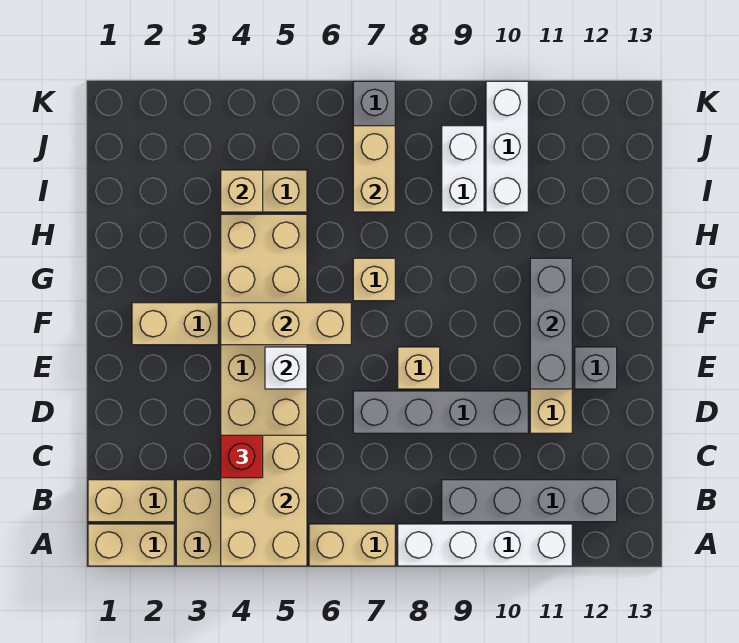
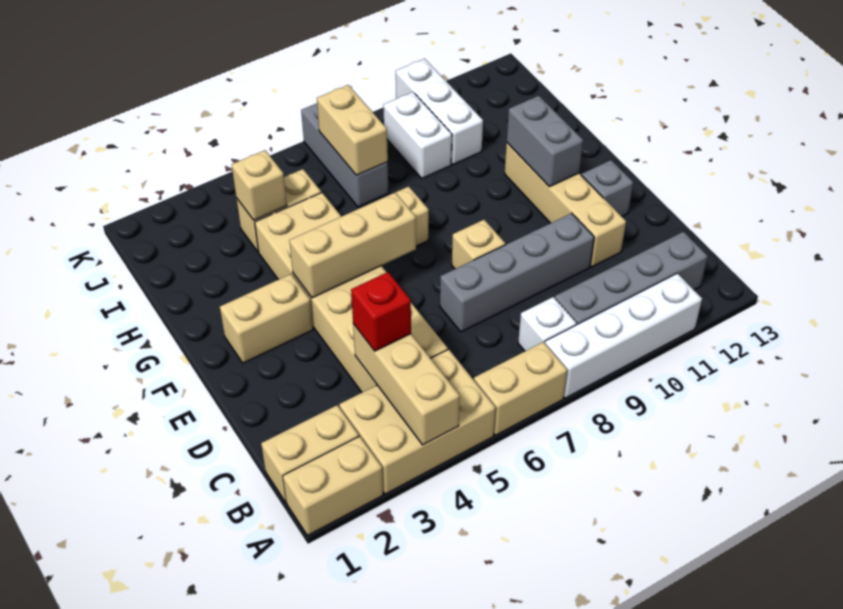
tan 2x3 brick [221,435,307,566] -> tan 1x3 brick [353,324,460,445]
white 1x1 brick [265,347,307,389] -> white 1x1 brick moved to [518,297,577,351]
grey 1x3 brick [530,258,572,389] -> grey 1x2 brick [507,96,583,187]

